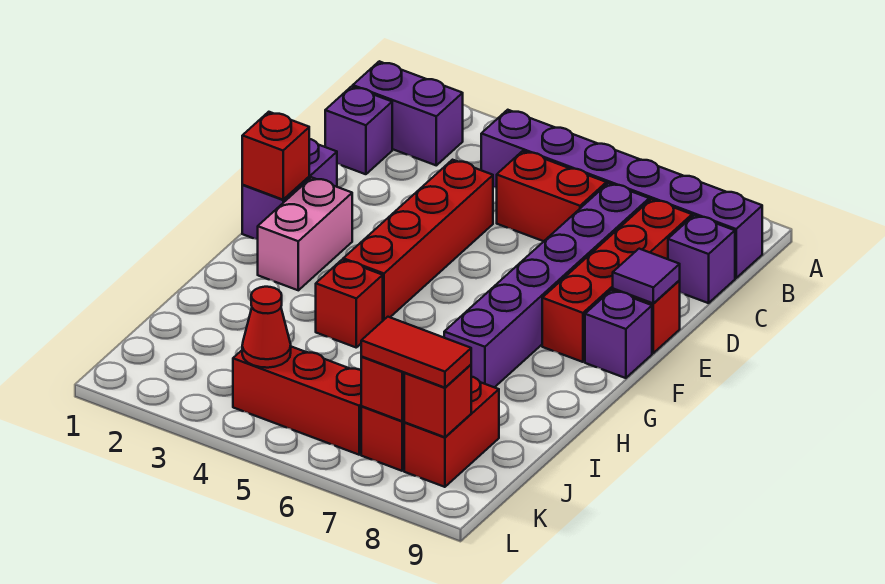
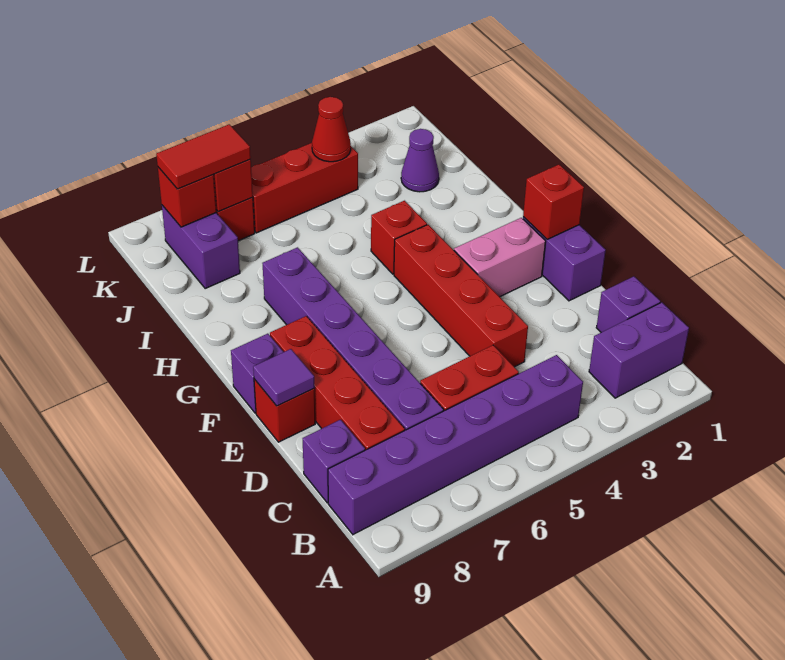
pink 1x2 brick [258,177,352,290] -> pink 1x2 brick turned to [454,218,546,297]
none -> purple 1x1 cone [401,129,439,192]
red 1x2 brick [404,377,499,487] -> purple 1x2 brick [162,205,240,288]

